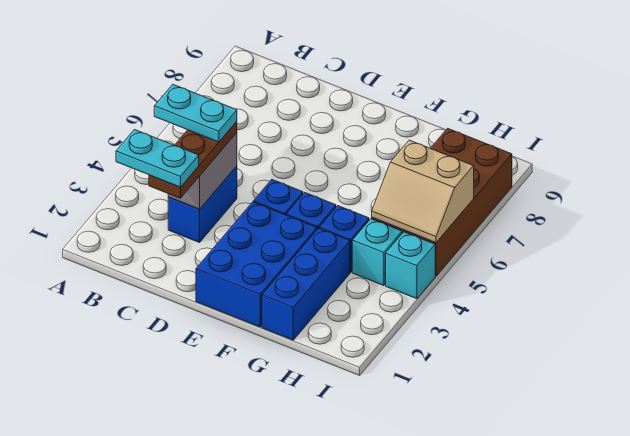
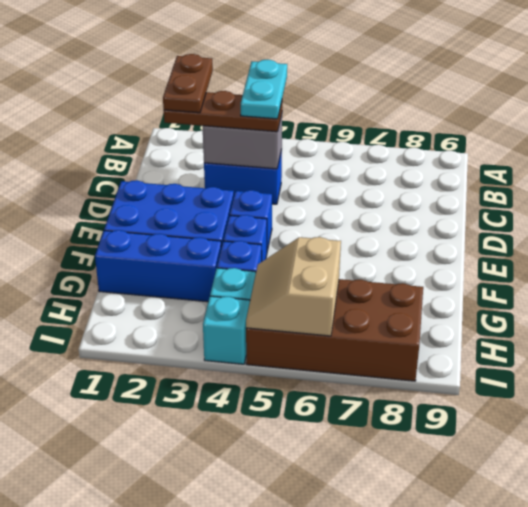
cyan 1x2 plate [116,130,199,187] -> brown 1x2 plate [163,54,213,113]

